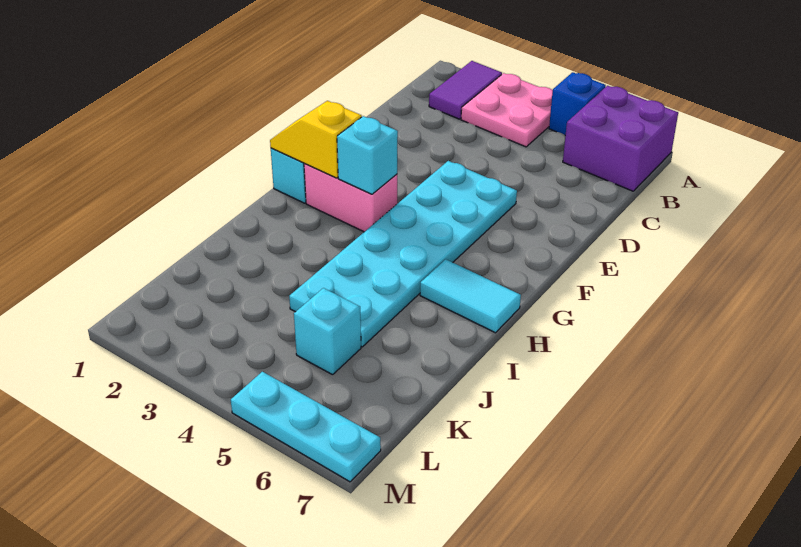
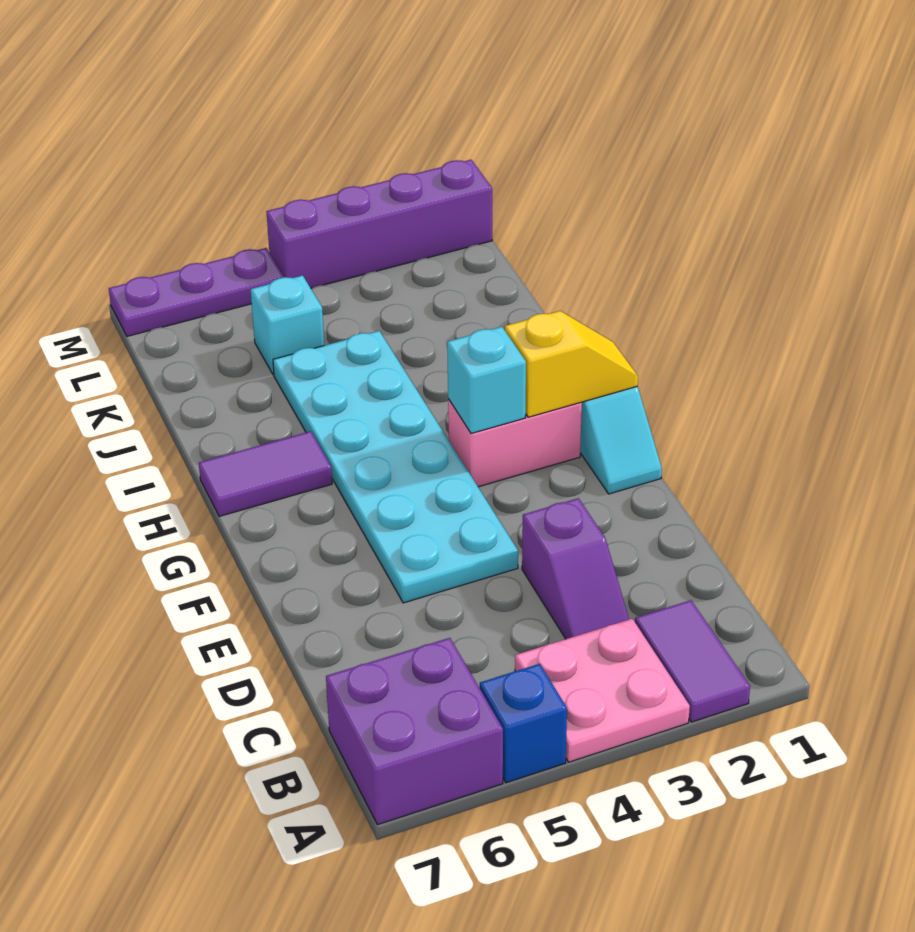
none -> purple 1x2 slope [522,498,629,639]
cyan 1x2 tile [420,259,521,333] -> purple 1x2 tile [199,431,332,516]
none -> purple 1x4 brick [266,160,492,288]
cyan 1x3 plate [231,372,381,482] -> purple 1x3 plate [109,248,284,336]

